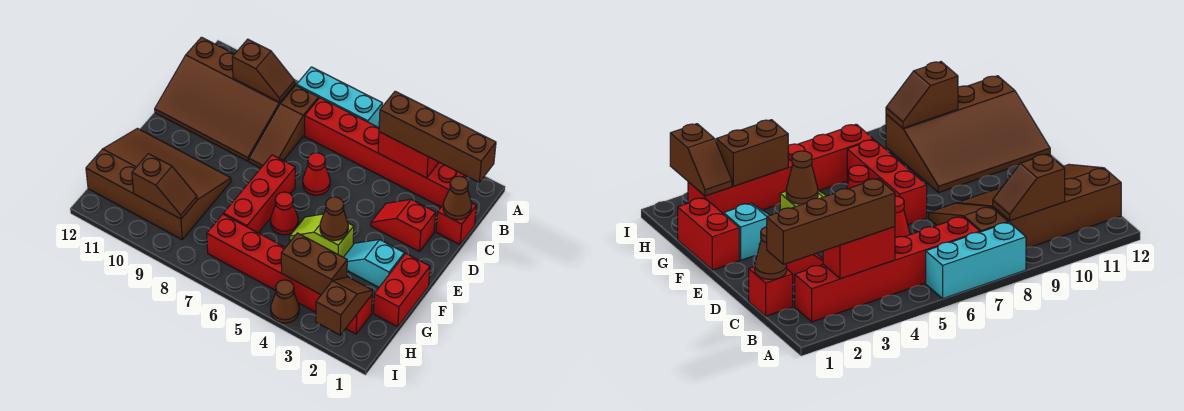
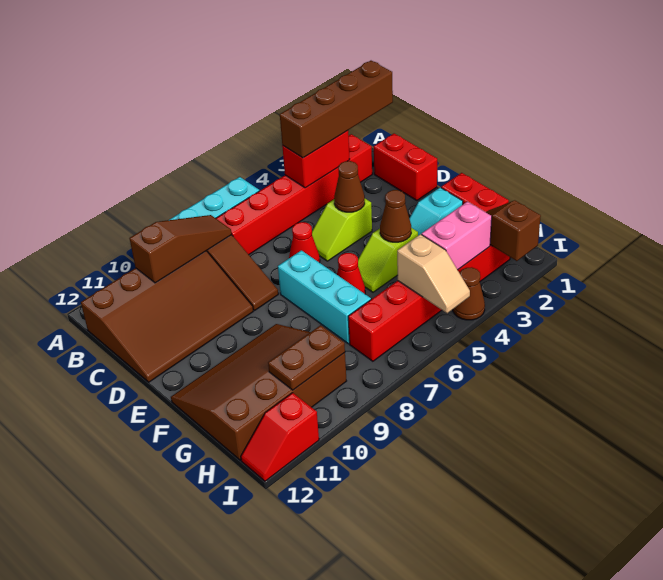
brown 1x2 slope [232,39,295,102] -> brown 1x3 slope [129,215,232,283]
red 1x1 brick [436,203,476,245] -> red 1x2 brick [374,133,437,200]
brown 1x1 cone [443,176,472,220] -> brown 1x1 cone moved to [334,161,365,212]
red 1x2 slope [371,199,436,252] -> red 1x2 slope moved to [241,393,319,481]
none -> lime 1x2 slope [312,199,372,261]
red 1x3 brick [224,155,295,233] -> cyan 1x3 brick [278,250,371,344]
brown 1x2 brick [281,233,347,295] -> pink 1x2 brick [422,202,492,270]
none -> tan 1x2 slope [397,234,470,313]
brown 1x2 slope [132,154,197,219] -> brown 1x2 plate [268,325,345,390]

